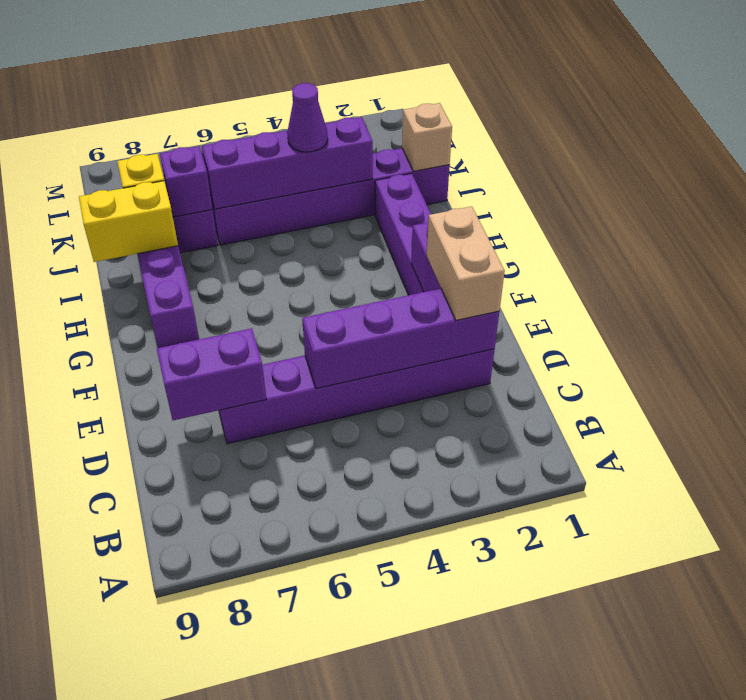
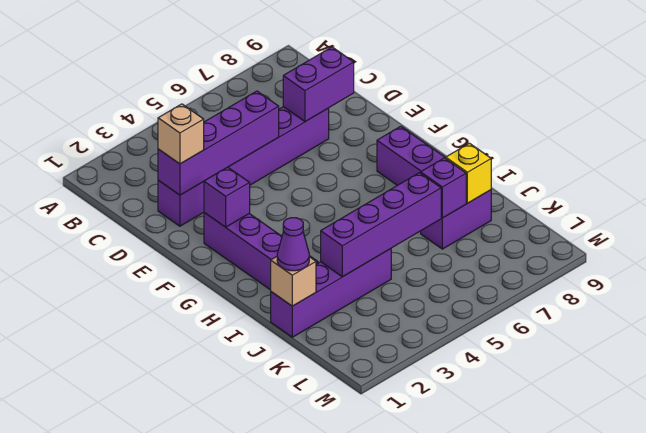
tan 1x2 brick [427,206,505,320] -> tan 1x1 brick [158,104,204,164]
yellow 1x2 brick [79,181,178,262] -> none
purple 1x6 brick [211,148,450,245] -> purple 1x4 brick [271,249,391,337]
purple 1x1 cone [287,83,328,152] -> purple 1x1 cone moved to [277,218,309,271]

